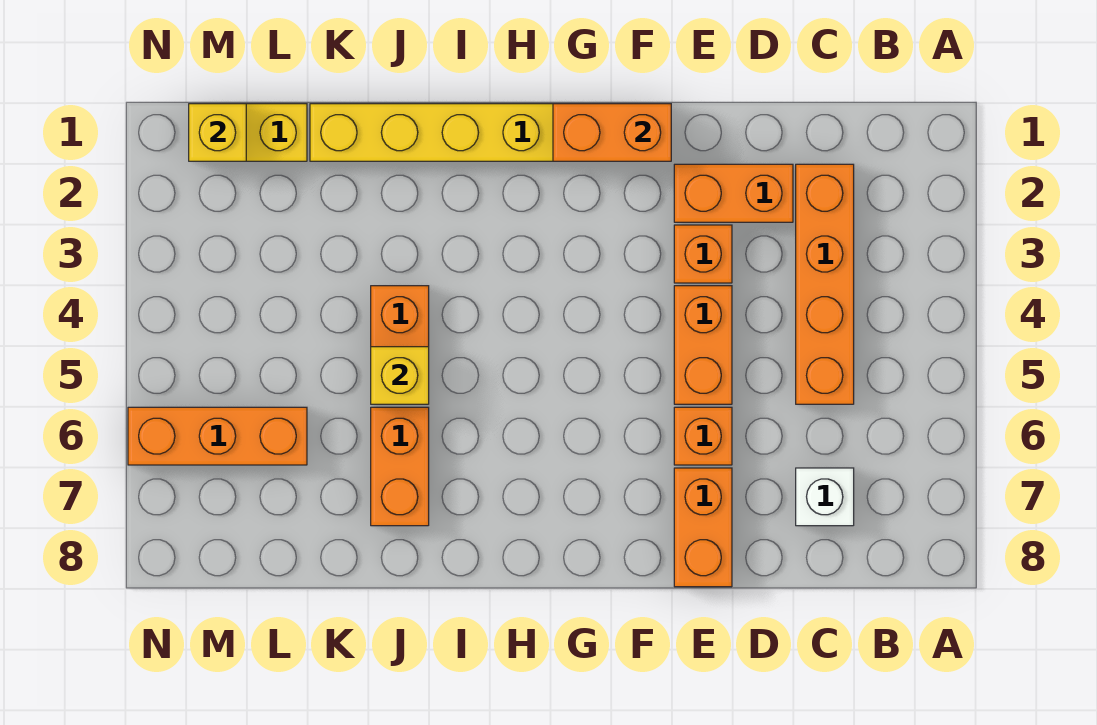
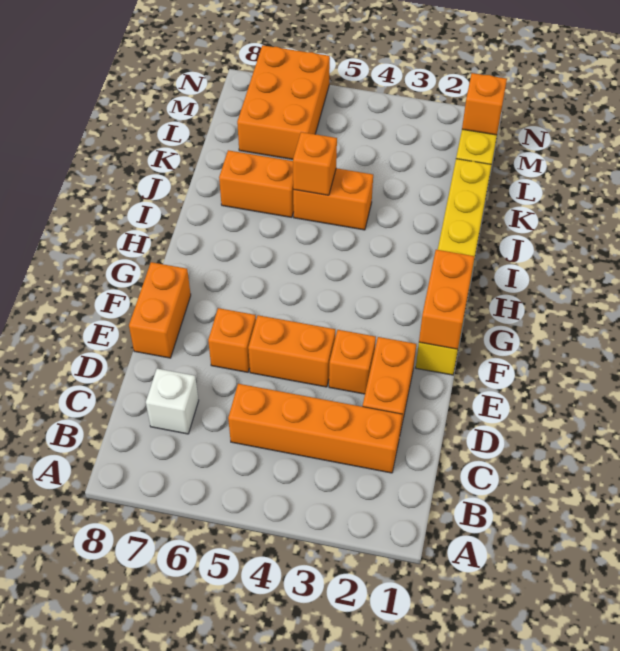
orange 1x2 brick [674,468,732,587] -> orange 1x2 brick turned to [129,262,191,358]
yellow 1x1 brick [371,347,429,404] -> orange 1x1 brick [293,132,337,195]
orange 1x3 brick [128,407,307,465] -> orange 2x3 brick [237,45,330,159]
yellow 1x1 brick [189,104,246,161] -> orange 1x1 brick [462,73,507,135]

